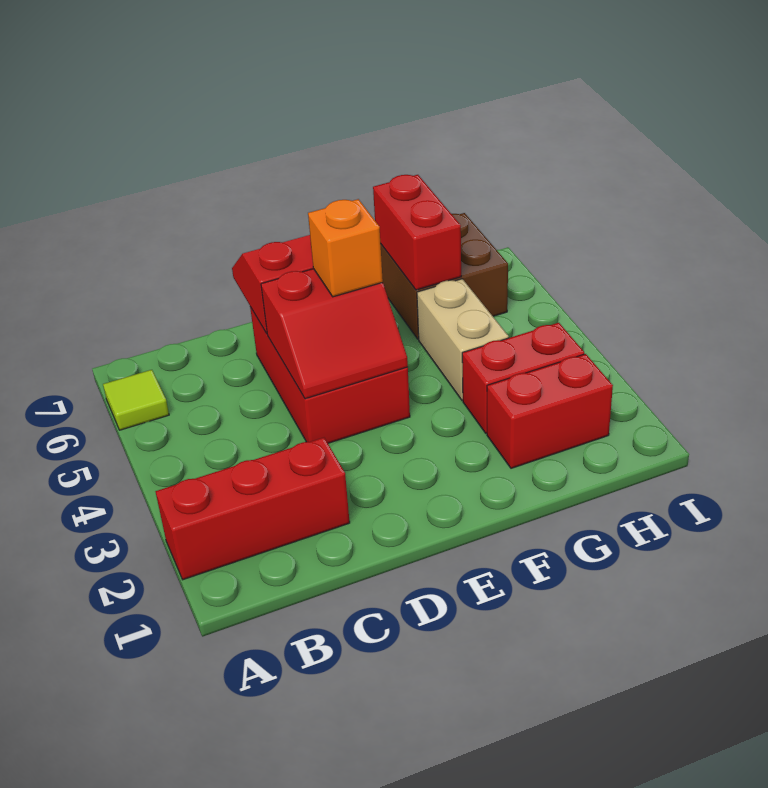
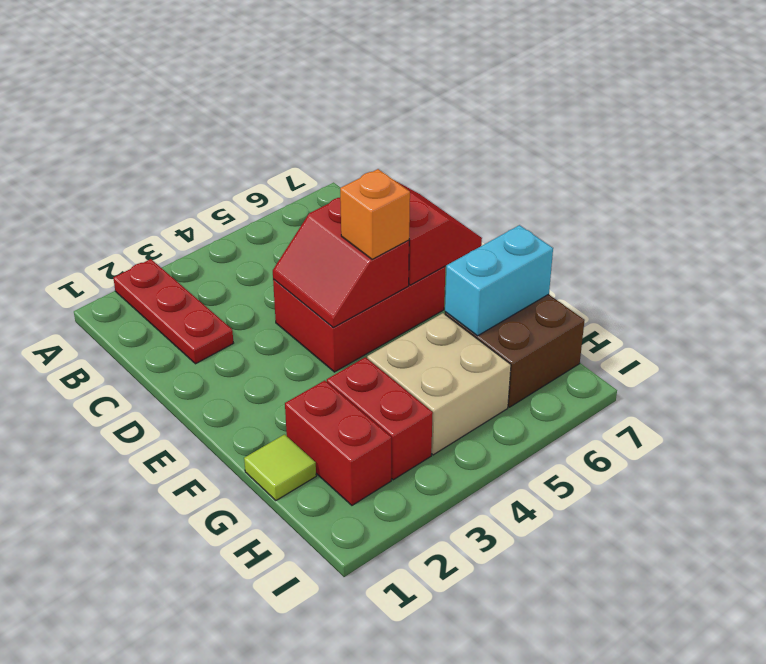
red 1x3 brick [155,438,350,580] -> red 1x3 plate [113,259,233,364]
lime 1x1 tile [103,370,169,430] -> lime 1x1 tile moved to [244,434,316,501]
tan 1x2 brick [417,279,509,400] -> tan 2x2 brick [367,313,511,455]
red 1x2 brick [373,175,461,290] -> cyan 1x2 brick [445,225,553,336]

